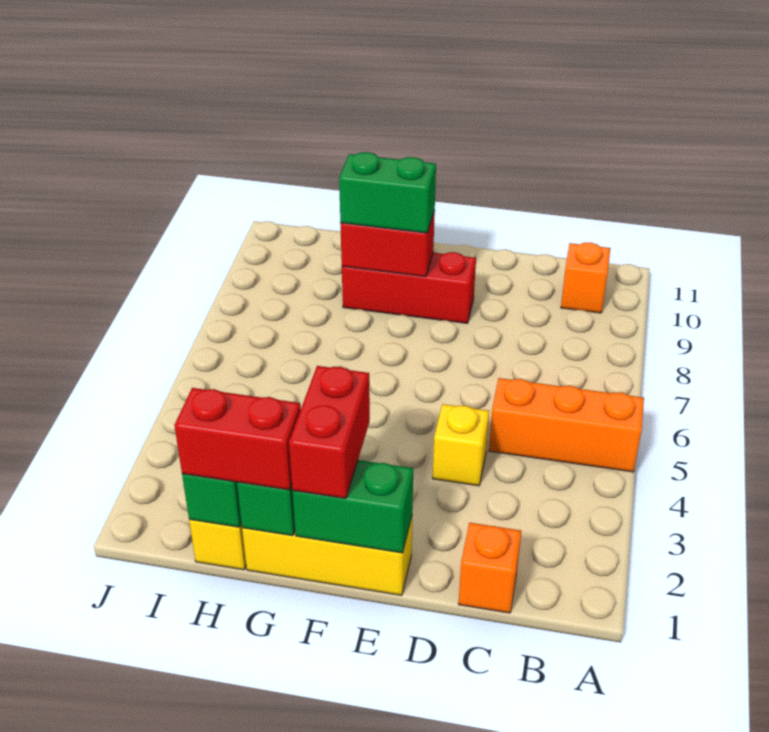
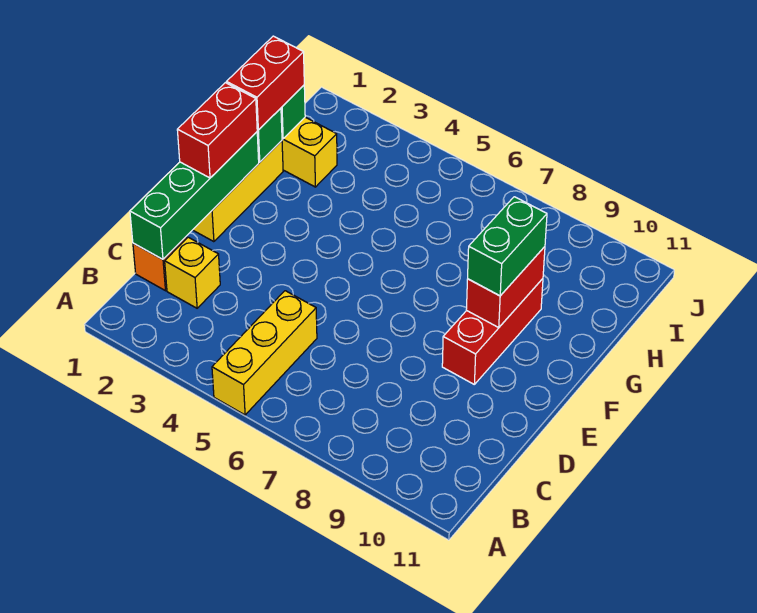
orange 1x3 brick [489,378,644,472] -> yellow 1x3 brick [212,291,317,415]
orange 1x1 brick [561,243,610,313] -> none
yellow 1x1 brick [433,404,489,486] -> yellow 1x1 brick moved to [165,237,220,308]
green 1x2 brick [292,460,413,553] -> green 1x4 brick [130,132,259,259]
red 1x2 brick [289,366,370,498] -> red 1x2 brick turned to [177,83,257,178]

